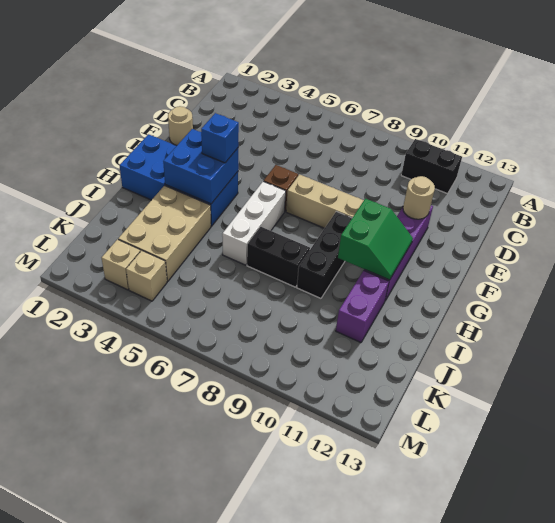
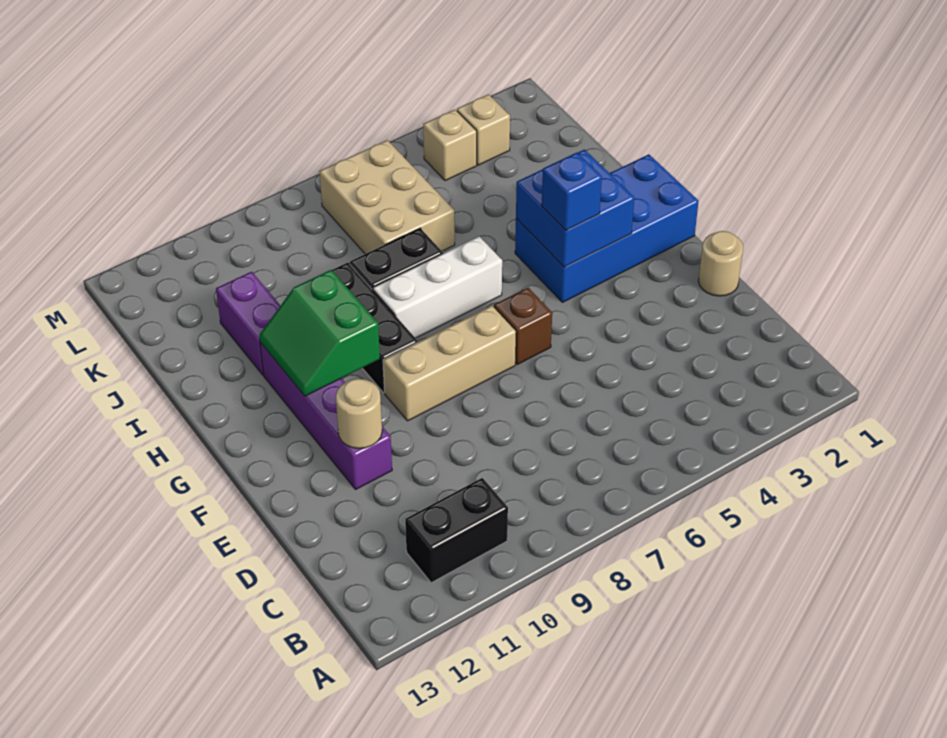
white 1x3 brick [222,181,286,265] -> white 1x3 brick turned to [373,236,502,338]
tan 2x3 brick [118,186,211,281] -> tan 2x3 brick moved to [319,140,455,254]

